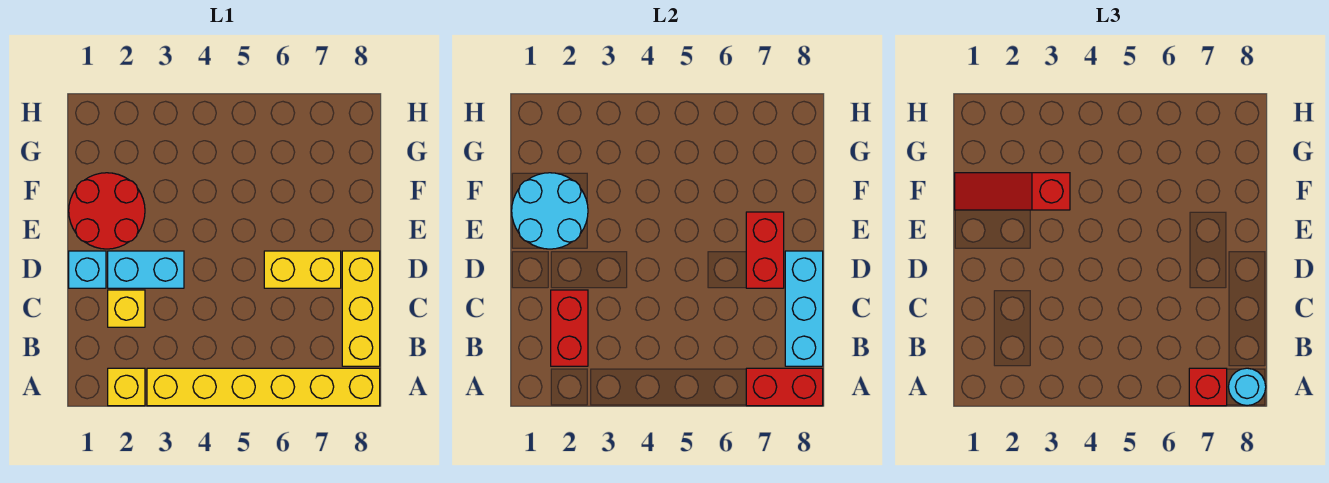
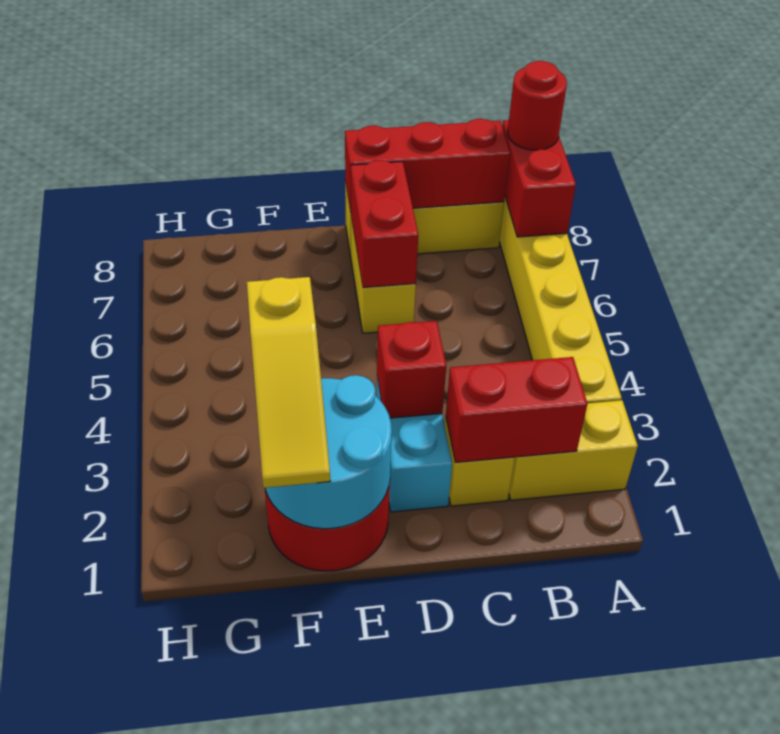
yellow 1x1 brick [108,368,145,406] -> yellow 1x2 brick [509,400,638,500]
red 1x1 brick [1189,368,1227,406] -> red 1x1 brick moved to [377,321,446,418]
cyan 1x1 round brick [1229,368,1266,405] -> red 1x1 round brick [508,61,567,150]
cyan 1x3 brick [785,251,823,366] -> red 1x3 brick [345,119,510,212]
cyan 1x1 brick [69,251,106,288] -> none
red 1x2 brick [746,212,784,288] -> red 1x2 brick turned to [351,160,418,288]
red 1x3 slope [955,173,1070,210] -> yellow 1x3 slope [247,277,330,488]

